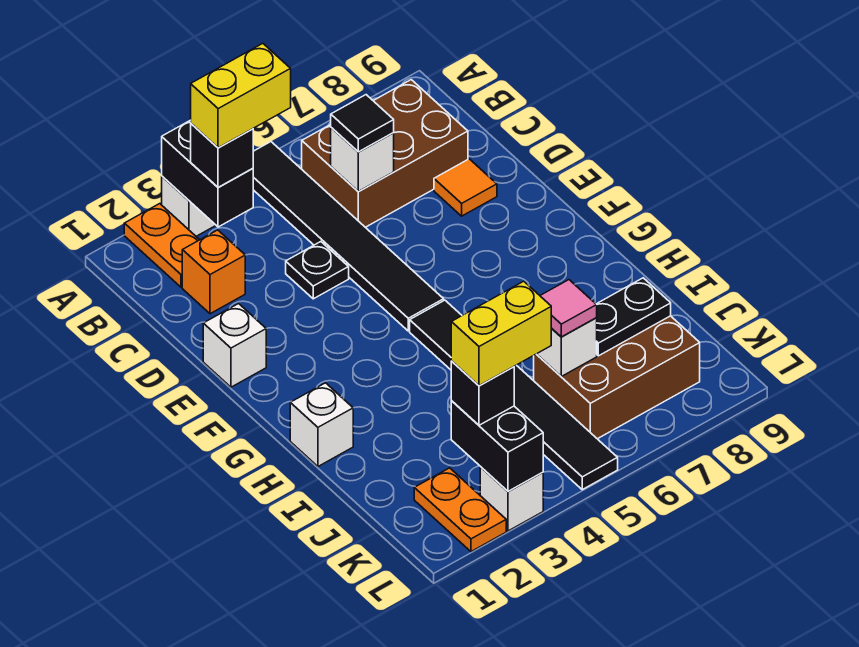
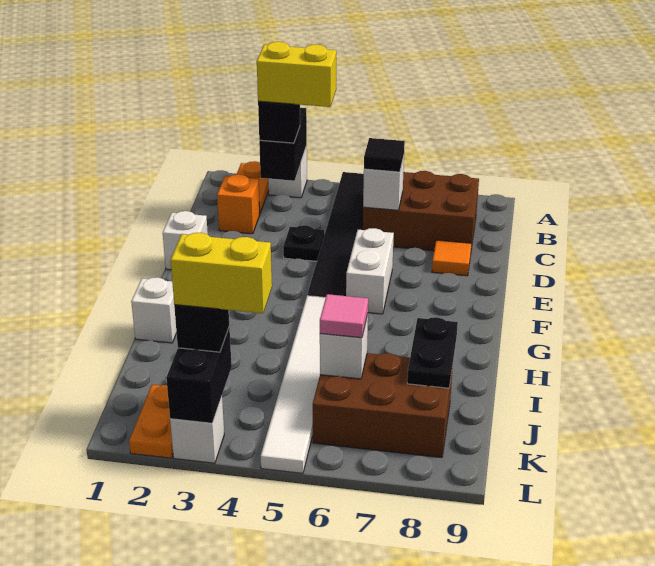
none -> white 1x2 brick [346,228,394,314]
black 1x6 tile [410,300,618,490] -> white 1x6 tile [261,296,326,473]
black 1x2 plate [596,278,671,356] -> black 1x2 plate turned to [407,317,458,388]

